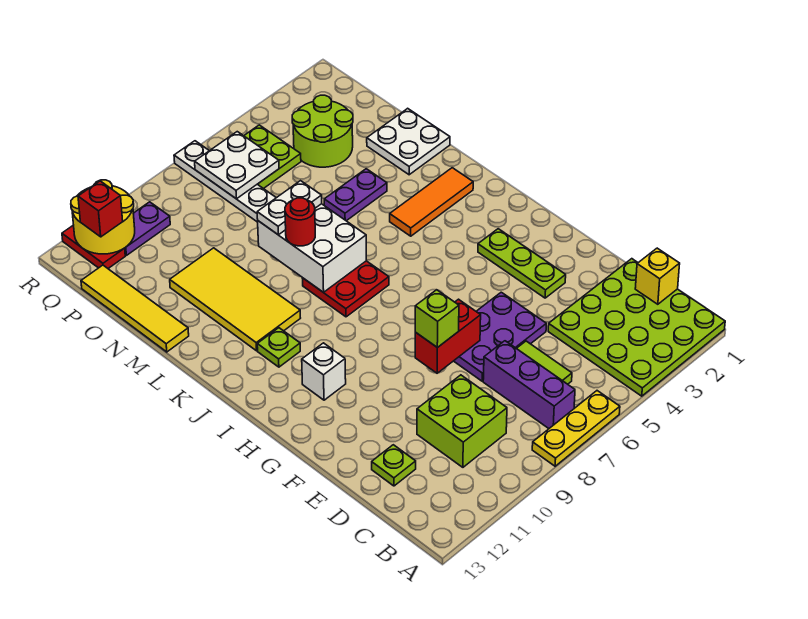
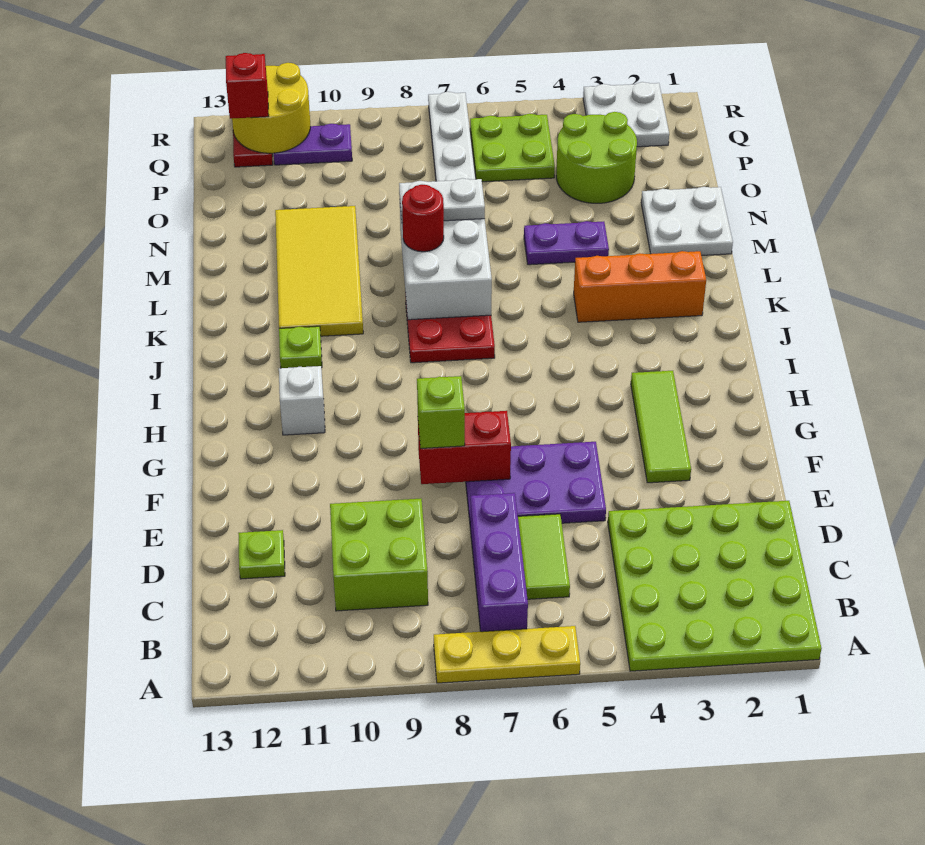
yellow 1x1 brick [635,248,680,304] -> none
lime 1x3 plate [478,229,566,298] -> lime 1x3 tile [631,371,691,483]
orange 1x3 tile [390,168,473,236] -> orange 1x3 brick [574,251,706,322]
yellow 1x4 tile [81,265,189,352] -> none
white 2x2 plate [195,132,279,199] -> white 2x2 plate moved to [583,82,669,147]

